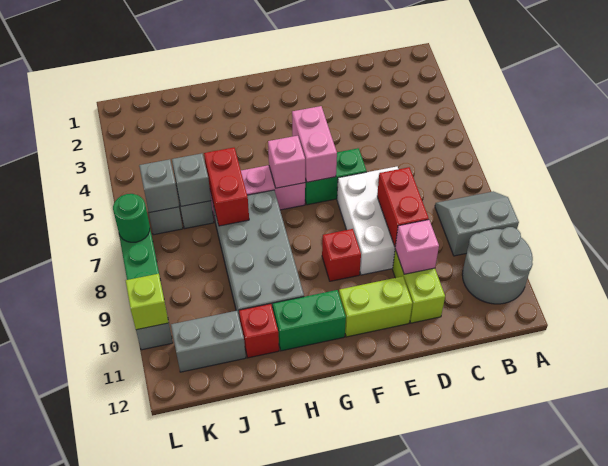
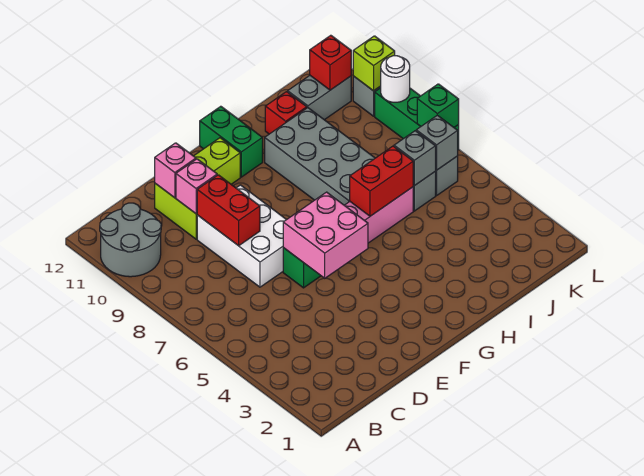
grey 2x2 slope [435,191,519,256] -> none
pink 1x2 brick [292,106,337,182] -> pink 2x2 brick [283,192,368,278]
red 1x1 brick [322,229,361,281] -> red 1x1 brick moved to [310,35,351,90]
pink 1x1 brick [268,136,305,188] -> pink 1x1 brick moved to [155,143,196,198]
green 1x2 brick [273,290,346,351] -> green 1x2 brick turned to [200,106,263,177]
red 1x2 brick [204,148,249,226] -> red 1x2 brick turned to [350,146,413,216]
green 1x1 round brick [113,194,150,242] -> green 1x1 brick [417,84,459,127]
none -> white 1x1 round brick [381,56,410,102]

